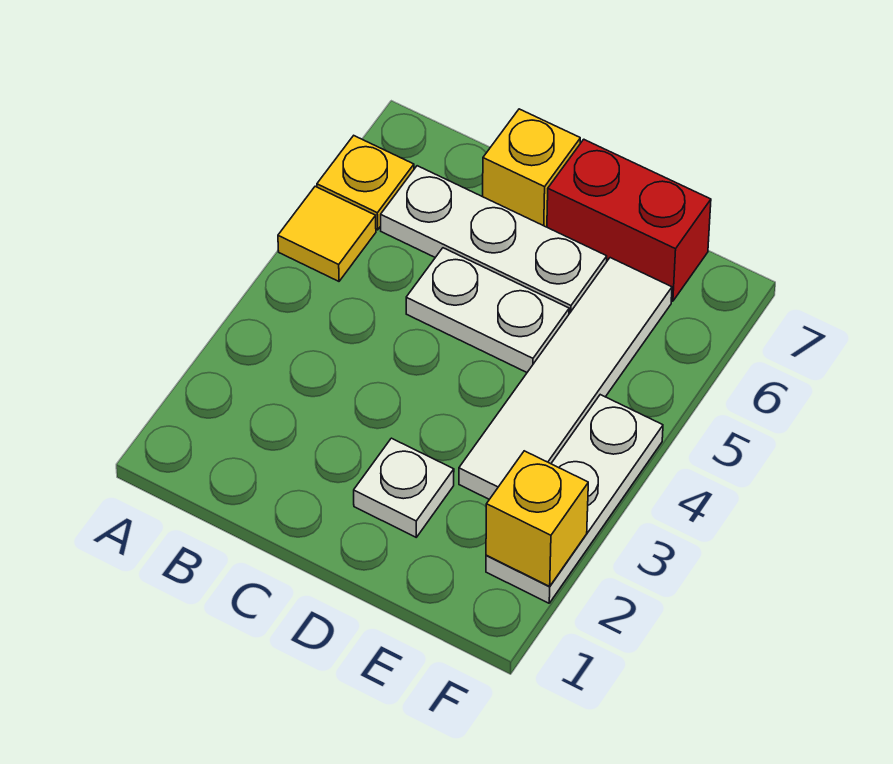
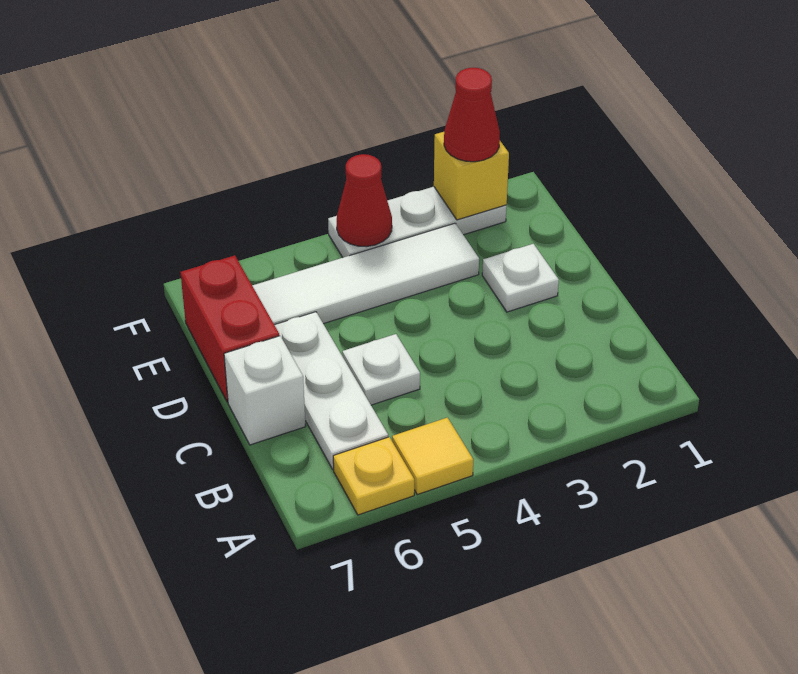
white 1x2 plate [406,248,569,372] -> white 1x1 plate [342,334,420,405]
yellow 1x1 brick [483,109,580,227] -> white 1x1 brick [224,336,306,445]
none -> red 1x1 cone [444,68,500,162]
none -> red 1x1 cone [337,154,392,247]

